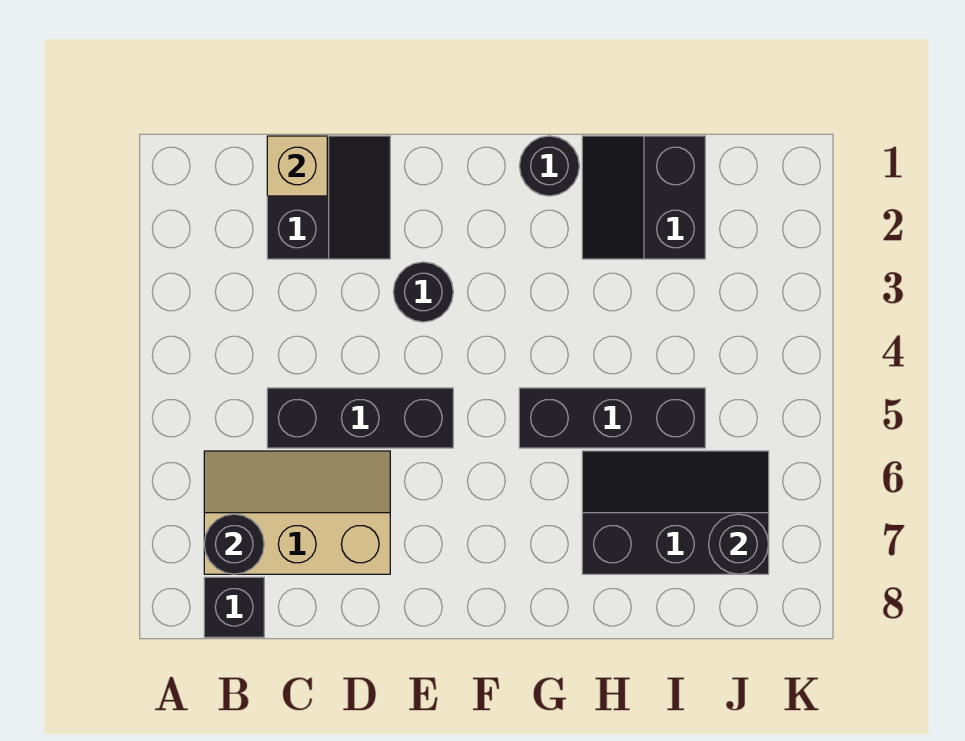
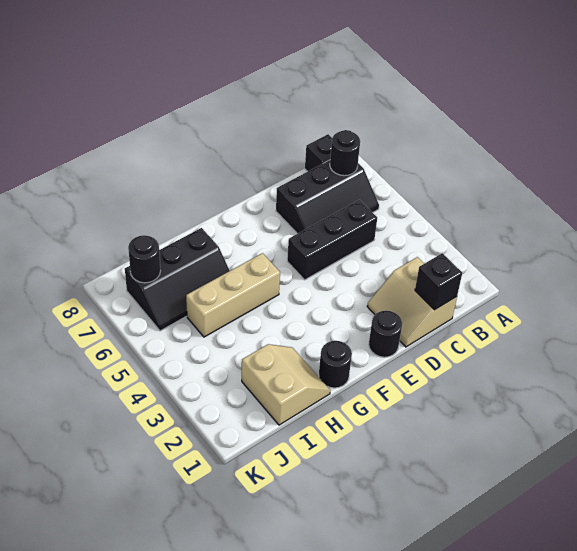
tan 2x3 slope [204,451,390,574] -> black 2x3 slope [276,160,379,234]
black 2x2 slope [267,136,390,259] -> tan 2x2 slope [367,257,457,347]
tan 1x1 brick [267,136,327,196] -> black 1x1 brick [415,253,462,310]
black 1x1 round brick [393,262,453,322] -> black 1x1 round brick moved to [369,311,402,357]
black 1x3 brick [519,388,705,448] -> tan 1x3 brick [186,253,280,337]
black 2x2 slope [582,136,705,259] -> tan 2x2 slope [242,344,330,425]

